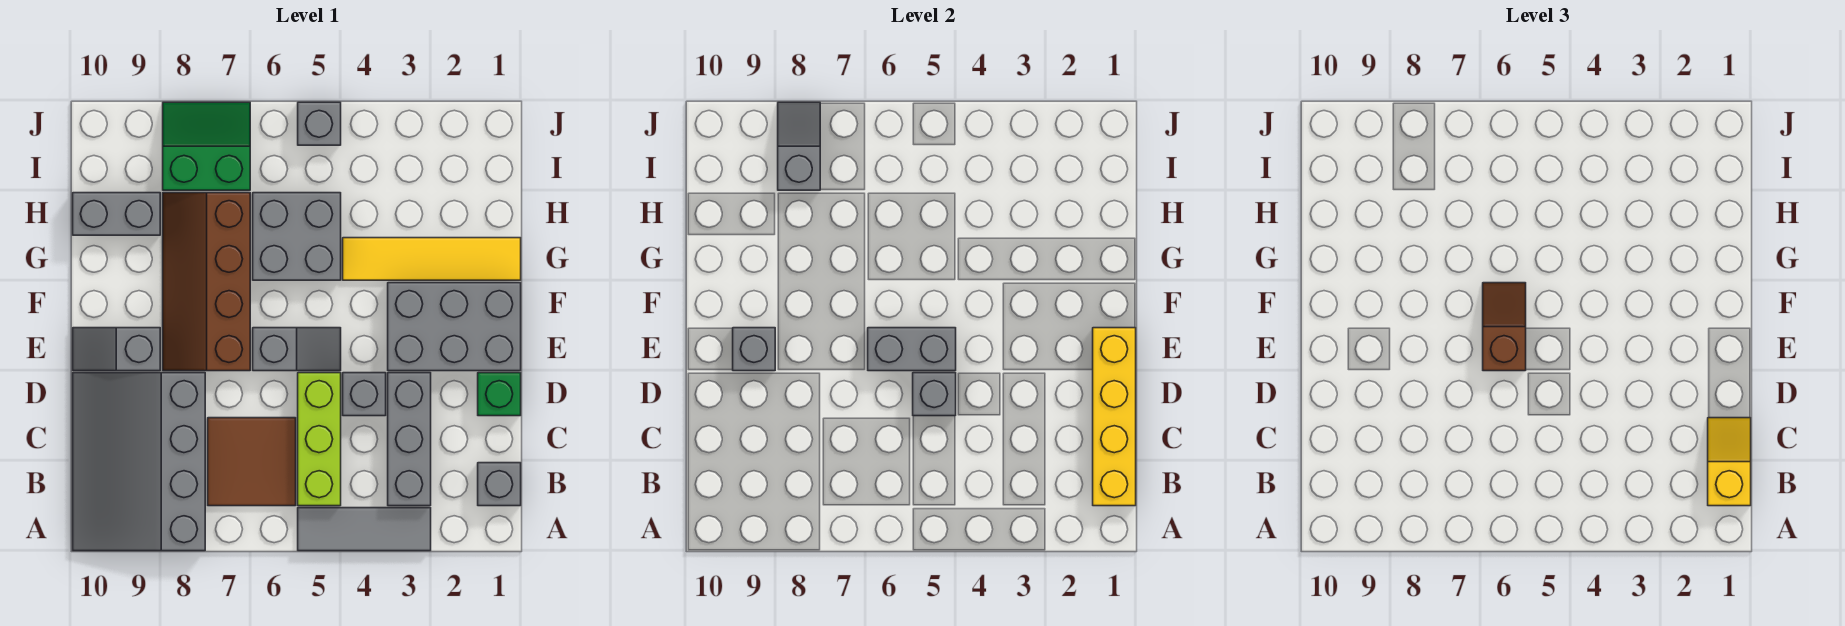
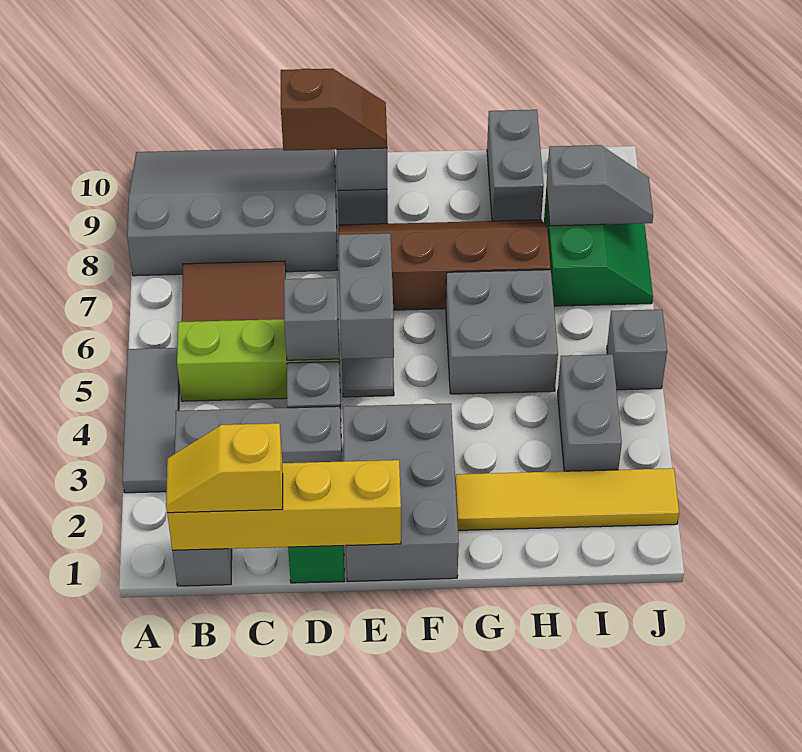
yellow 1x2 slope [1708,418,1751,506] -> yellow 1x2 slope turned to [166,423,283,513]
brown 1x2 slope [1483,283,1526,371] -> brown 1x2 slope moved to [281,69,387,151]
yellow 1x4 tile [343,238,521,280] -> yellow 1x4 tile turned to [455,468,679,530]
none -> grey 1x2 brick [558,354,622,471]

